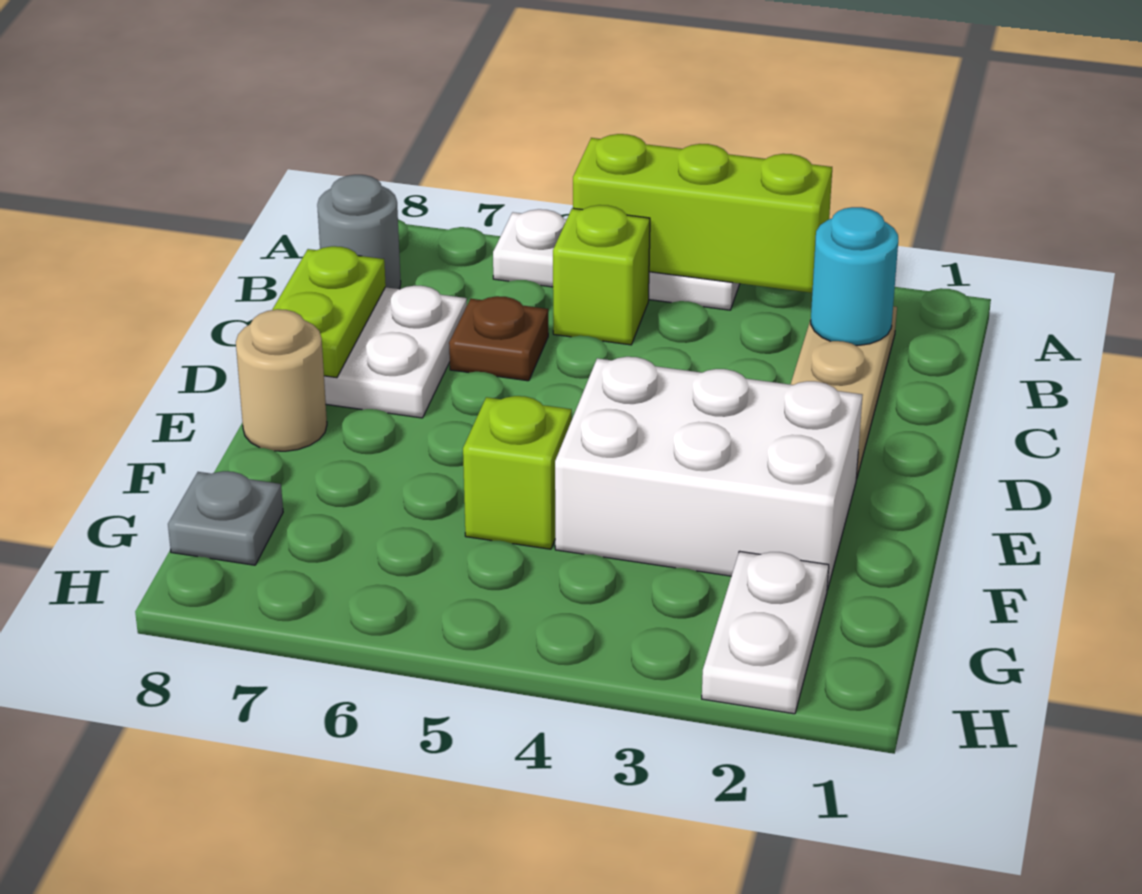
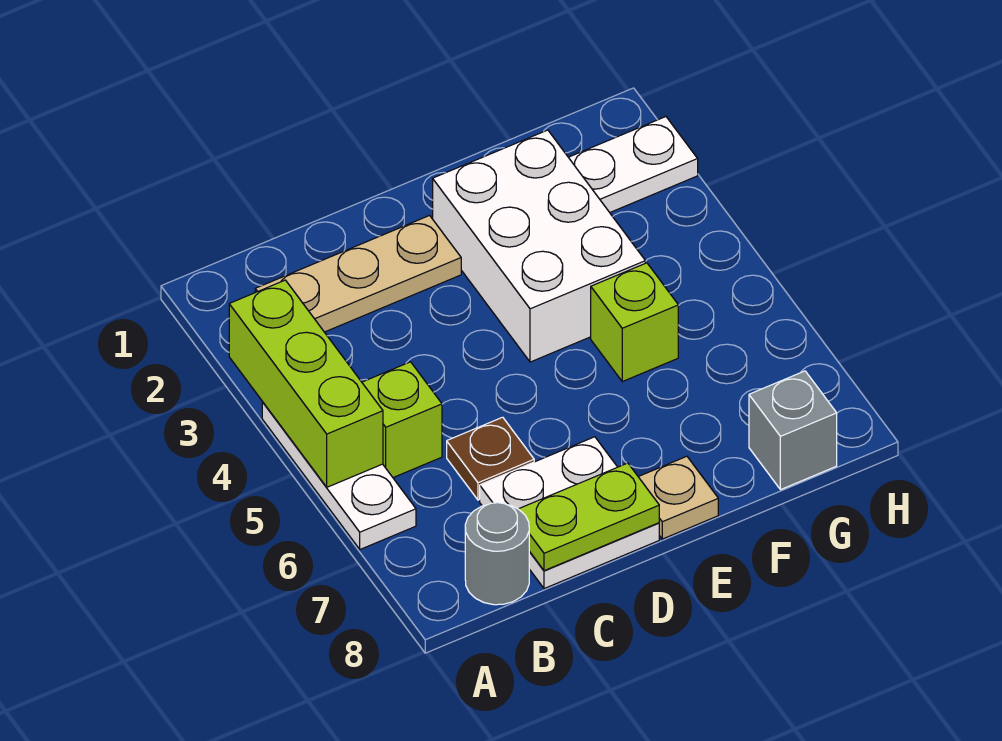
cyan 1x1 round brick [811,207,898,346] -> none
tan 1x1 round brick [236,309,327,451] -> tan 1x1 plate [639,456,718,539]
grey 1x1 plate [168,471,283,565] -> grey 1x1 brick [749,371,837,490]

